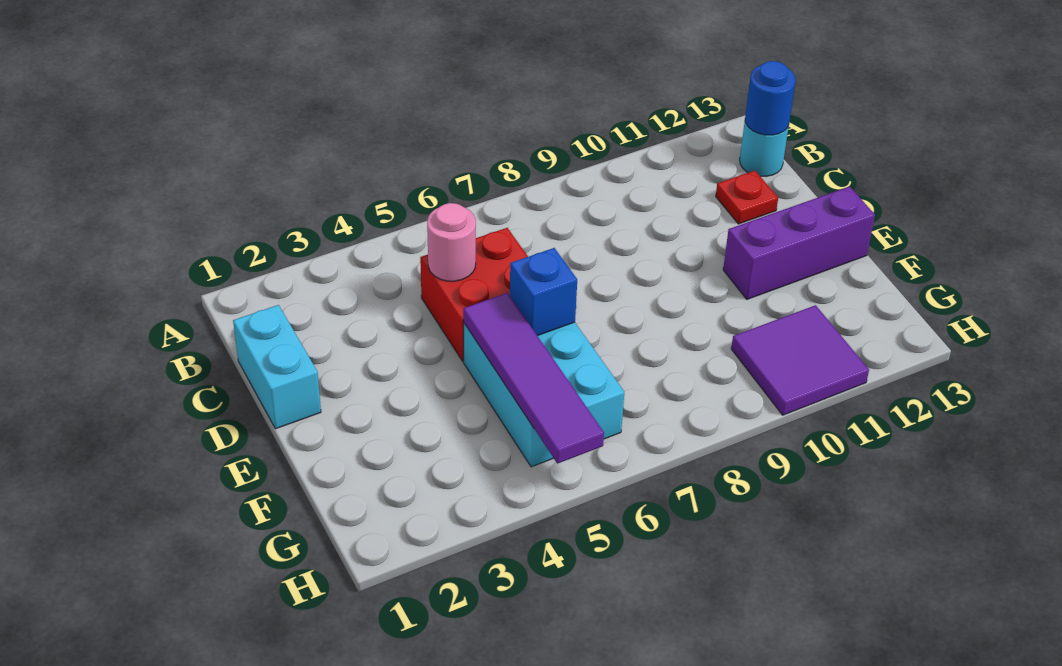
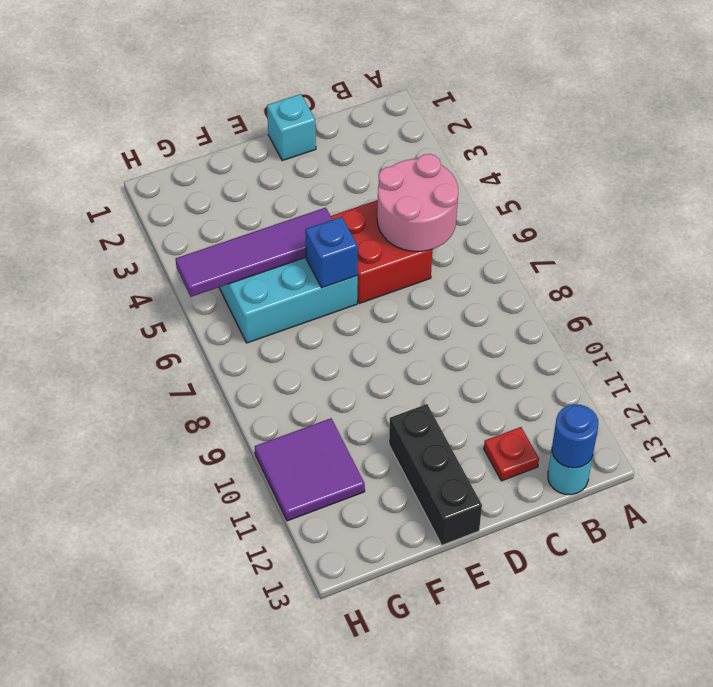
cyan 1x2 brick [233,305,321,429] -> cyan 1x1 brick [267,94,316,160]
pink 1x1 round brick [427,203,476,281] -> pink 2x2 round brick [377,154,458,251]
purple 1x3 brick [723,186,875,299] -> black 1x3 brick [389,404,482,545]

